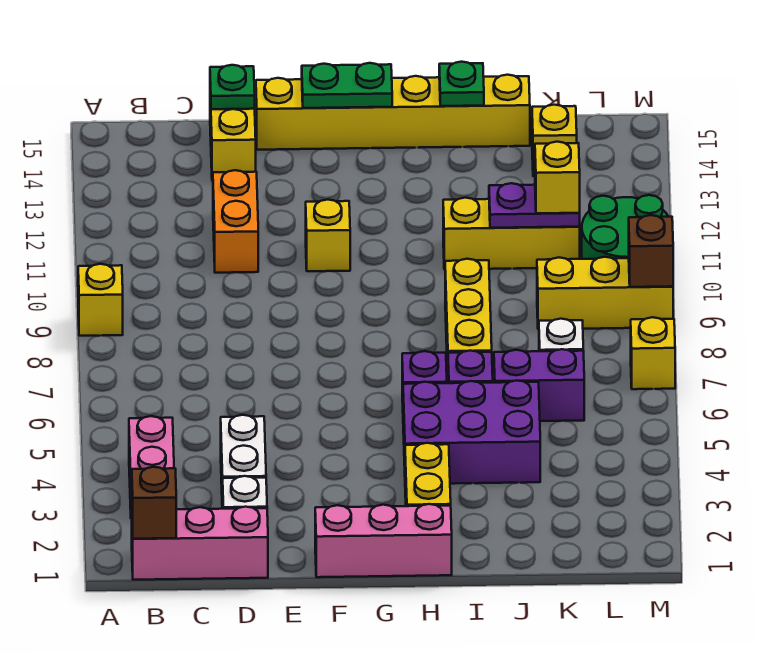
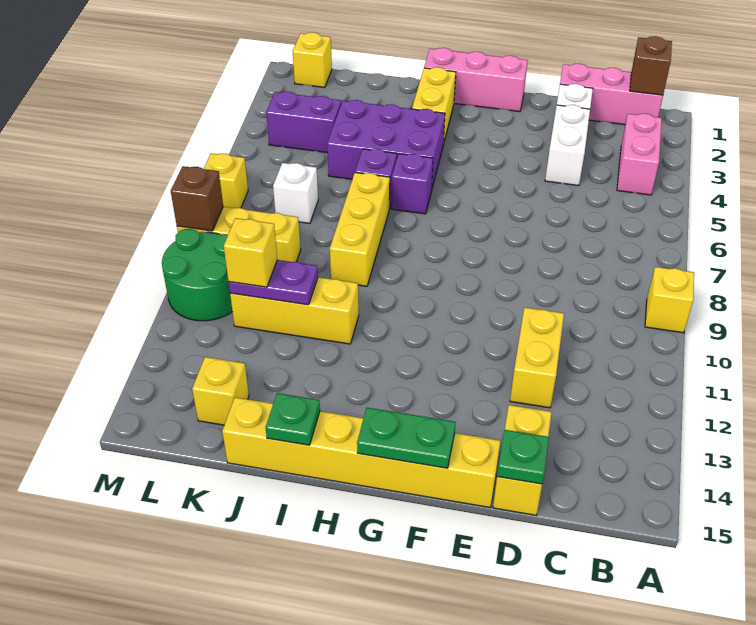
orange 1x2 brick [213,170,258,273] -> yellow 1x2 brick [510,307,564,408]
yellow 1x1 brick [306,200,350,271] -> yellow 1x1 brick moved to [293,32,332,88]
purple 1x2 brick [494,349,584,421] -> purple 1x2 brick moved to [266,92,341,153]

